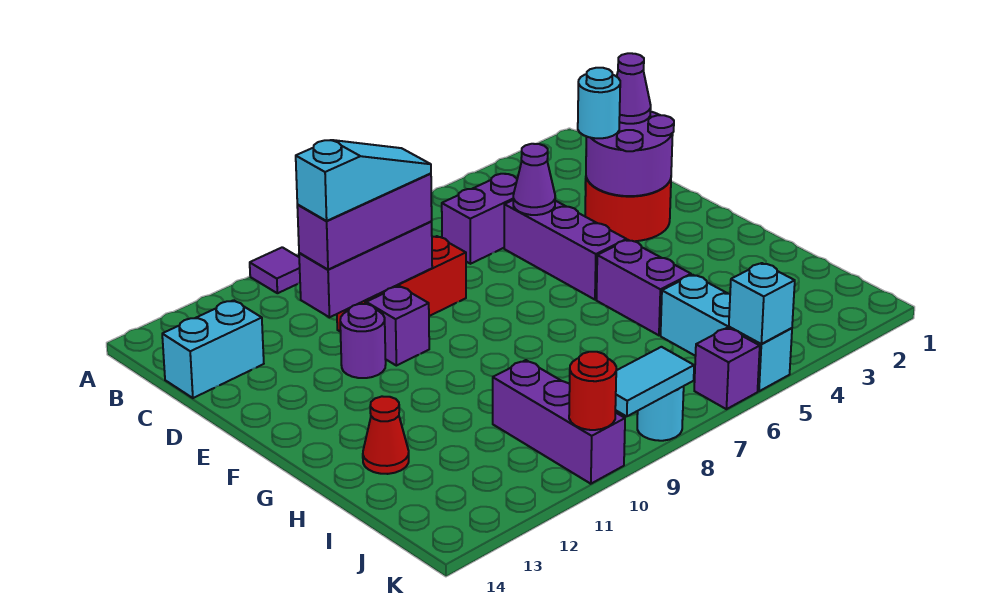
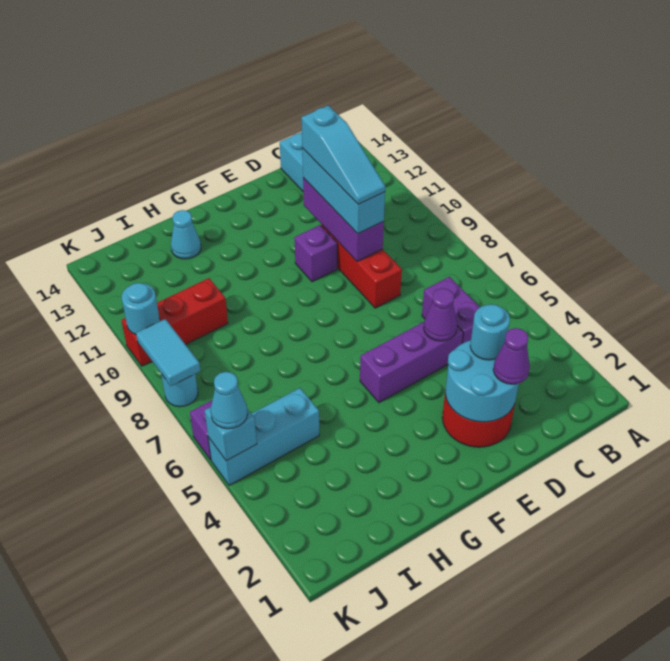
purple 1x1 tile [250,247,300,293] -> none
purple 2x2 round brick [586,111,674,196] -> cyan 2x2 round brick [445,340,519,422]
purple 1x3 brick [297,173,432,270] -> cyan 1x3 brick [302,148,385,234]
purple 1x1 round brick [340,304,386,378] -> none
purple 1x2 brick [596,240,691,335] -> none
red 1x1 cone [363,396,409,474] -> cyan 1x1 cone [171,210,201,259]
purple 1x3 brick [493,360,625,484] -> red 1x3 brick [122,278,228,366]
none -> cyan 1x1 cone [211,372,248,429]
red 1x1 round brick [569,352,616,430] -> cyan 1x1 round brick [122,283,160,334]

